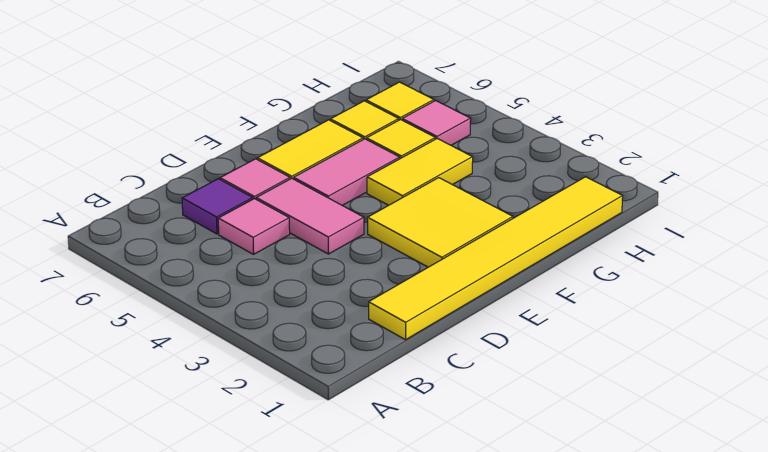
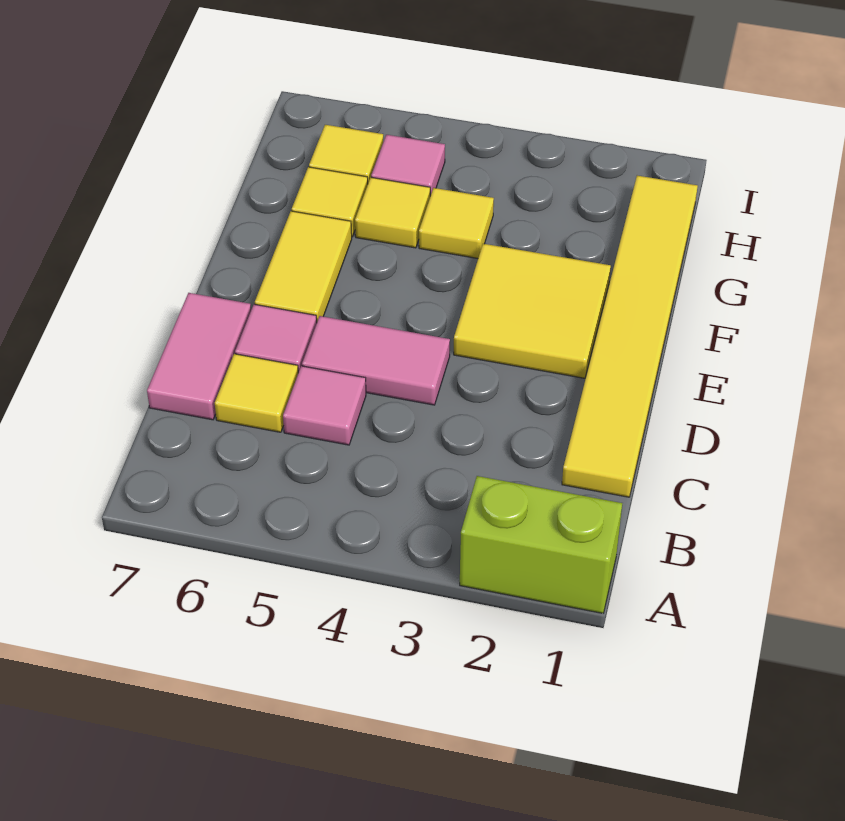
none -> lime 1x2 brick [460,476,622,613]
purple 1x1 tile [182,179,253,234] -> yellow 1x1 tile [215,354,298,432]
pink 1x2 tile [294,139,400,206] -> pink 1x2 tile moved to [147,293,251,420]
yellow 1x2 tile [367,139,473,205] -> yellow 1x1 tile [419,188,494,258]

